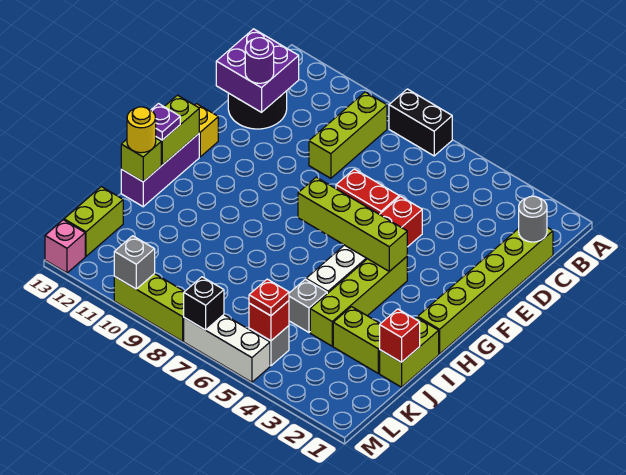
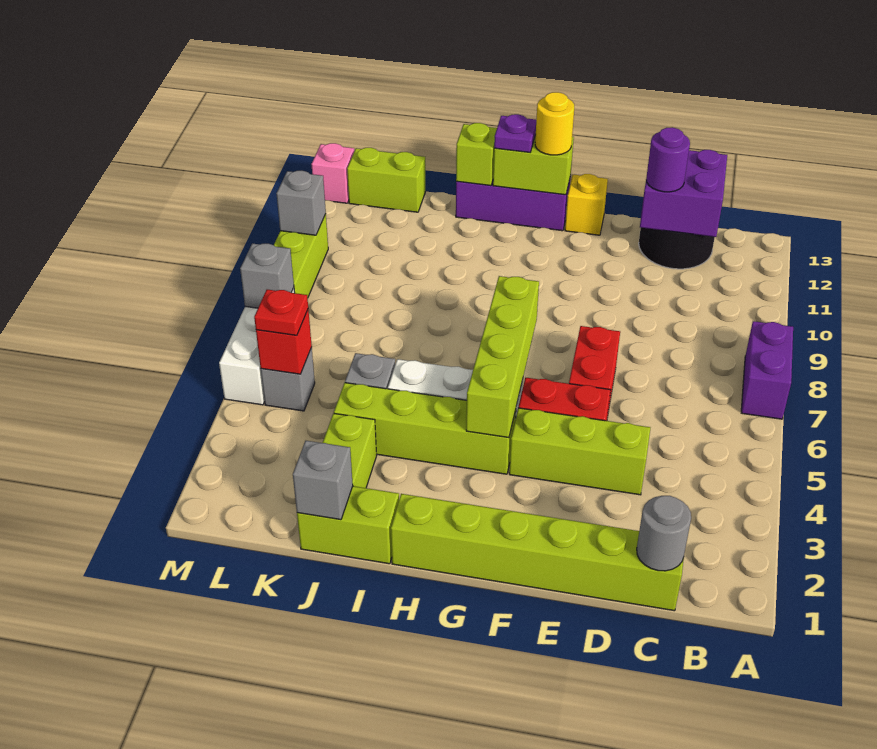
black 1x2 brick [389,89,452,156] -> purple 1x2 brick [741,321,793,419]
lime 1x3 brick [309,92,387,178] -> lime 1x3 brick moved to [509,408,650,495]
yellow 1x1 round brick [127,107,156,153] -> yellow 1x1 round brick moved to [535,92,574,155]
red 1x1 brick [380,309,420,362] -> grey 1x1 brick [293,441,353,520]
black 1x1 brick [184,277,224,330] -> grey 1x1 brick [240,243,294,308]

